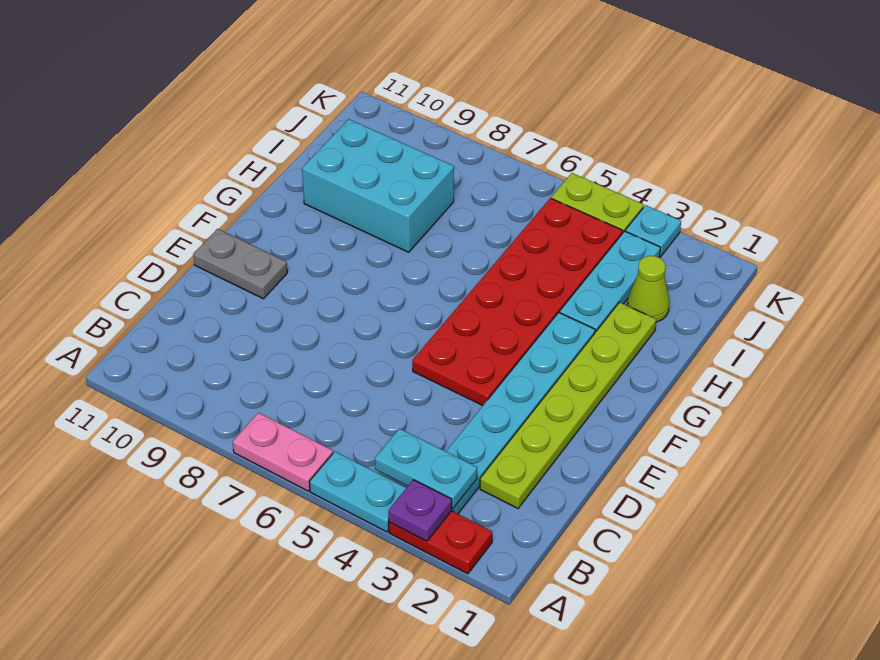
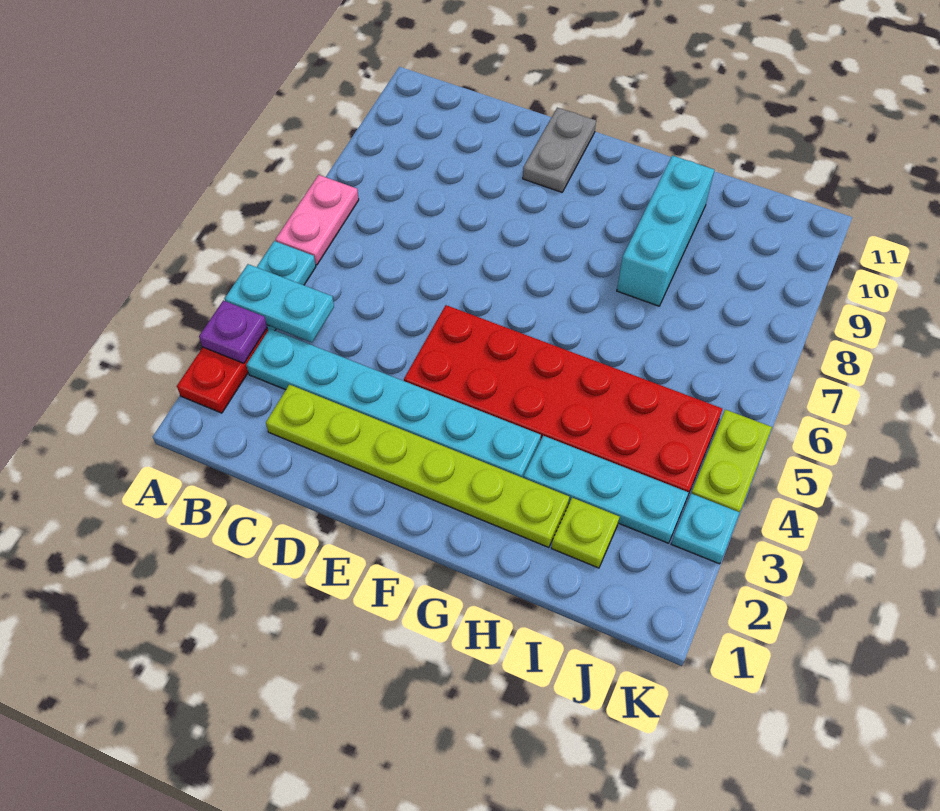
cyan 1x2 plate [375,429,477,509] -> cyan 1x2 plate turned to [225,264,334,342]
cyan 2x3 brick [302,119,454,252] -> cyan 1x3 brick [617,155,714,306]
lime 1x1 cone [627,256,669,322] -> lime 1x1 plate [551,498,619,568]

